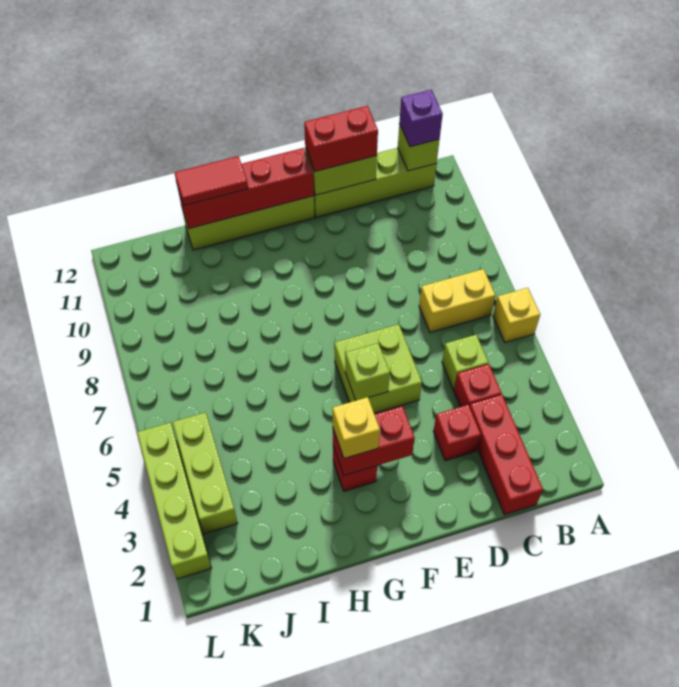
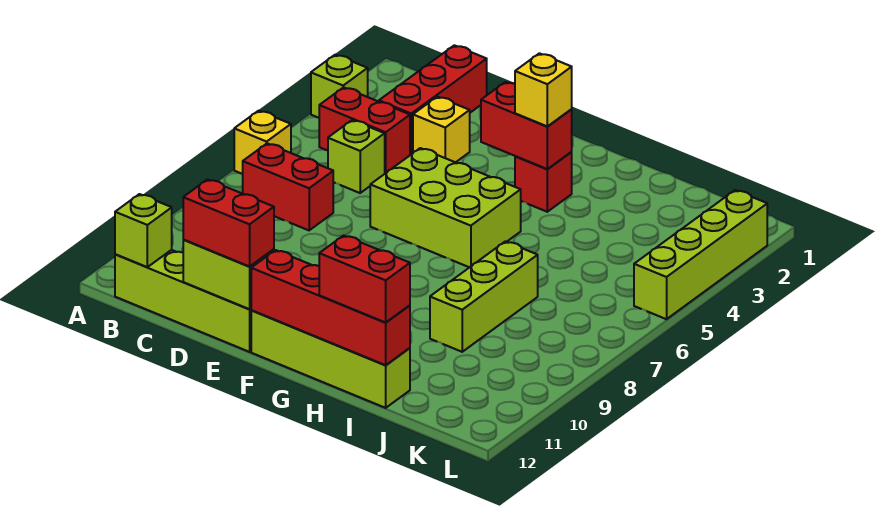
yellow 1x2 brick [419,269,495,333] -> red 1x2 brick [242,143,334,230]
purple 1x1 brick [399,90,443,147] -> none
red 1x1 brick [454,364,501,407] -> red 1x2 brick [319,87,410,173]
red 1x1 brick [433,405,481,461] -> yellow 1x1 brick [413,97,470,162]
lime 2x2 brick [334,324,422,413] -> lime 2x3 brick [370,148,521,267]
lime 1x1 brick [345,343,390,400] -> lime 1x1 brick moved to [311,55,368,118]
red 1x2 tile [175,156,248,205] -> red 1x2 brick [319,235,410,322]
lime 1x3 brick [173,412,238,534] -> lime 1x3 brick moved to [430,241,538,352]

